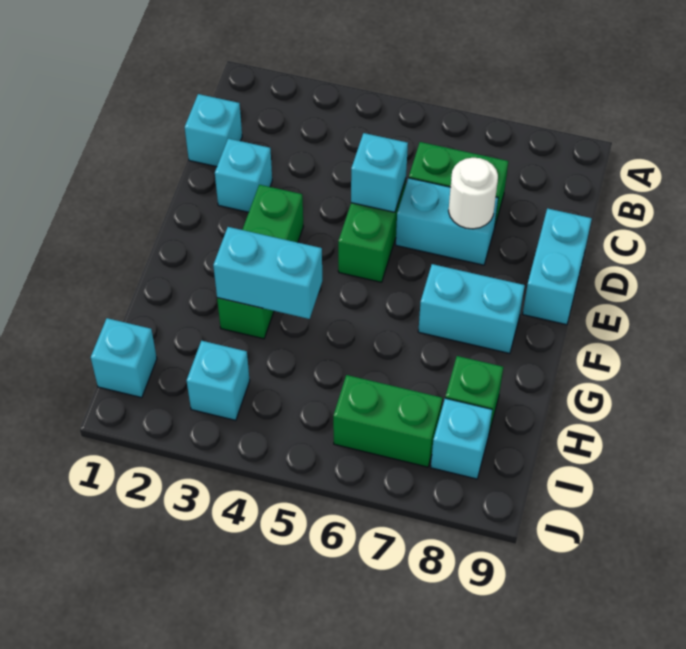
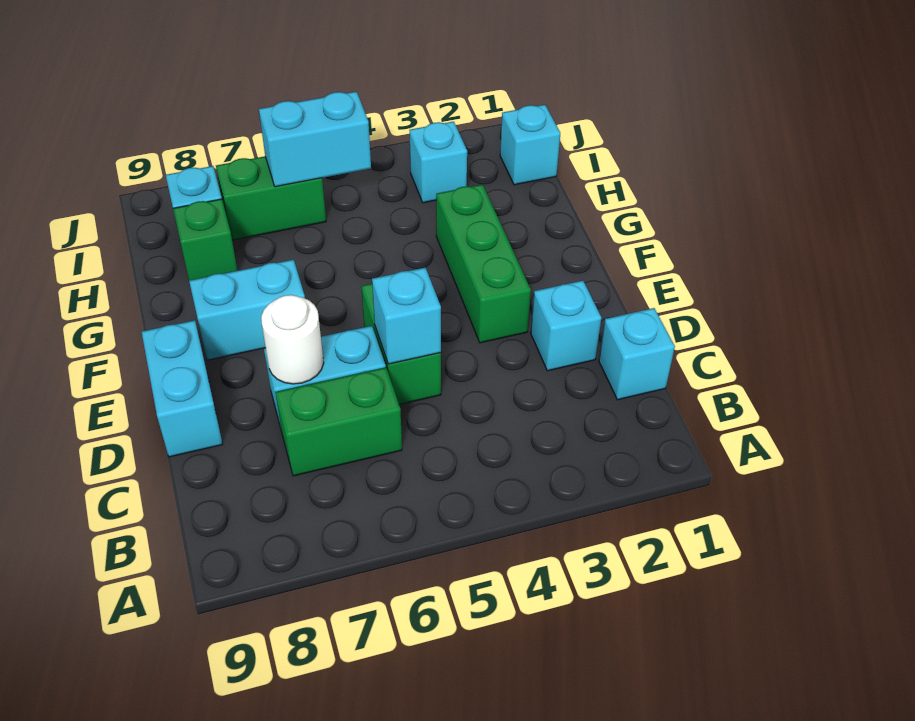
cyan 1x2 brick [213,227,322,319] -> cyan 1x2 brick moved to [259,92,371,187]

